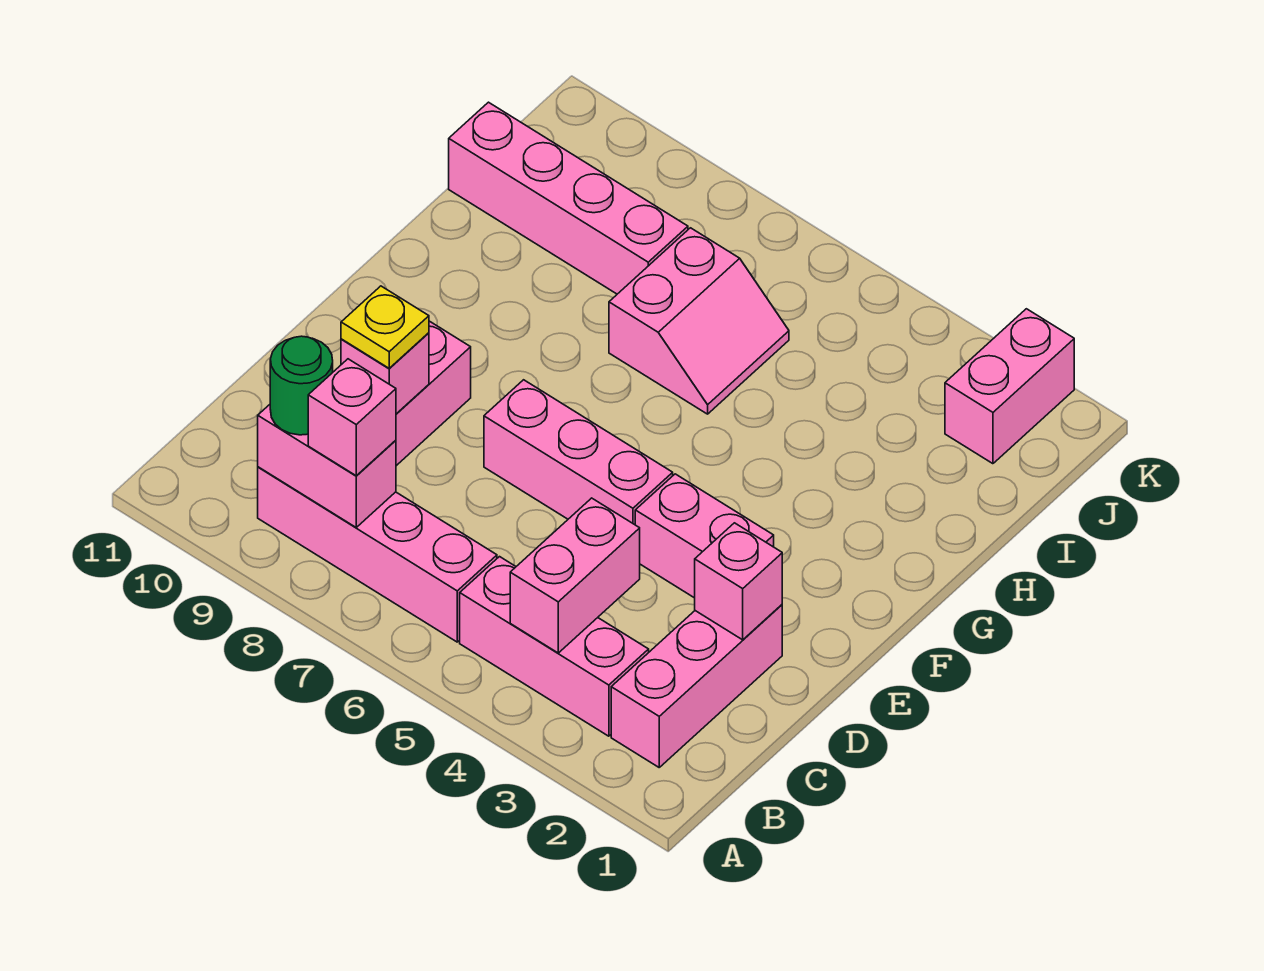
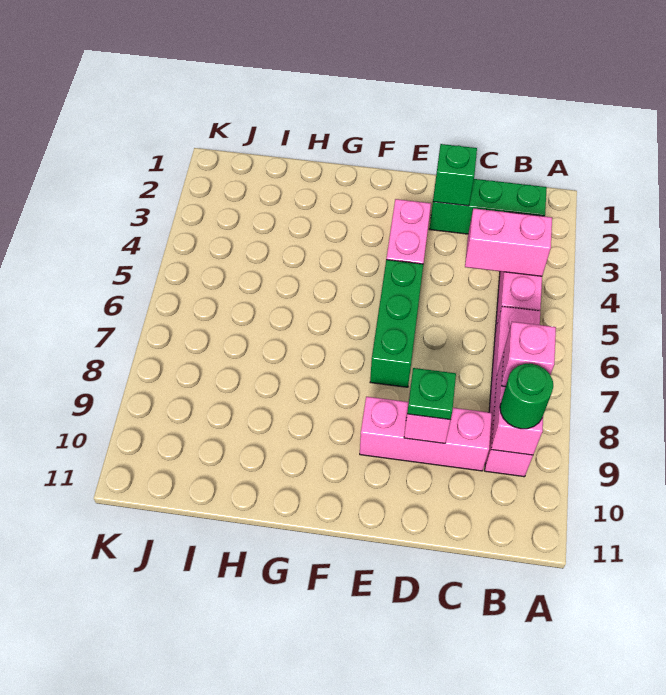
pink 1x3 brick [611,605,782,767] -> green 1x3 brick [430,179,547,234]
pink 1x1 brick [695,523,782,640] -> green 1x1 brick [433,144,477,206]
yellow 1x1 plate [341,286,429,368] -> green 1x1 plate [407,368,456,420]
pink 1x3 brick [484,380,673,525] -> green 1x3 brick [370,260,423,387]
pink 2x2 slope [609,228,789,414] -> none
pink 1x4 brick [449,102,688,294] -> none
pink 1x2 brick [945,309,1074,464] -> none

